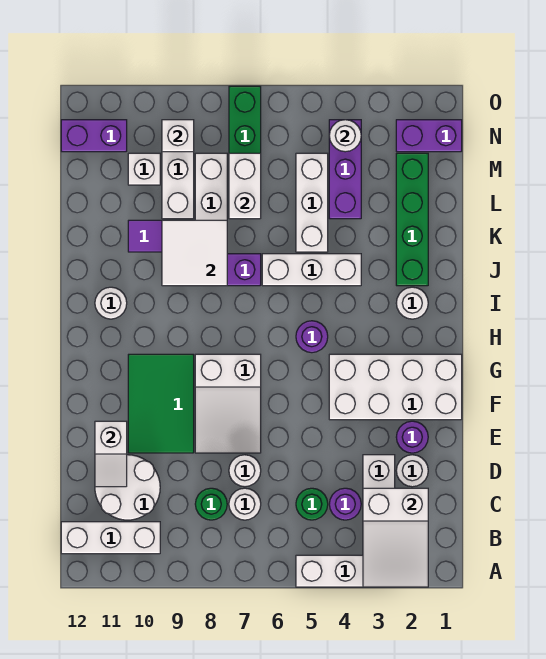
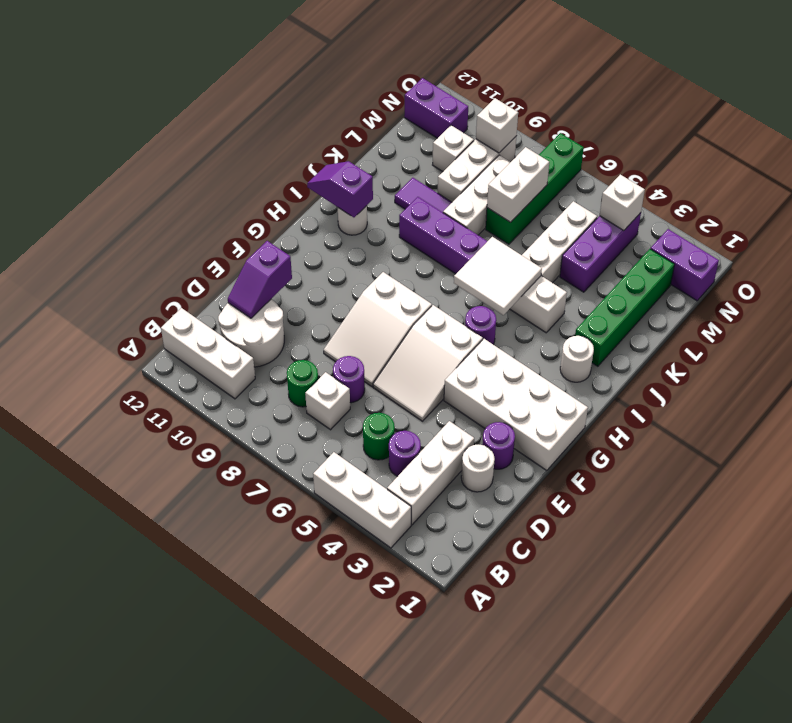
white 2x3 slope [363,488,428,587] -> white 2x3 slope moved to [373,305,483,421]
white 1x1 round brick [229,488,261,520] -> white 1x1 brick [305,372,350,430]
white 1x1 round brick [229,455,261,487] -> purple 1x1 round brick [333,356,365,403]
white 1x2 slope [95,421,127,487] -> purple 1x2 slope [228,241,292,318]
green 2x3 tile [128,354,194,453] -> none
none -> purple 1x2 slope [307,161,373,217]
white 2x2 tile [162,220,227,286] -> white 2x2 tile moved to [454,237,542,315]
white 1x1 round brick [329,120,361,152] -> white 1x1 brick [600,175,645,231]

